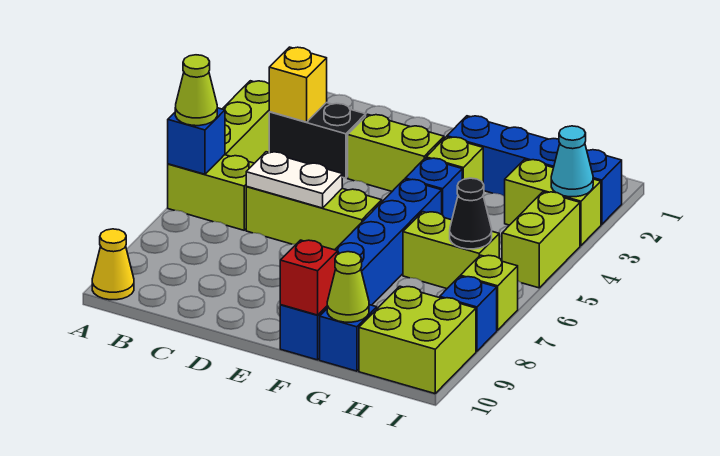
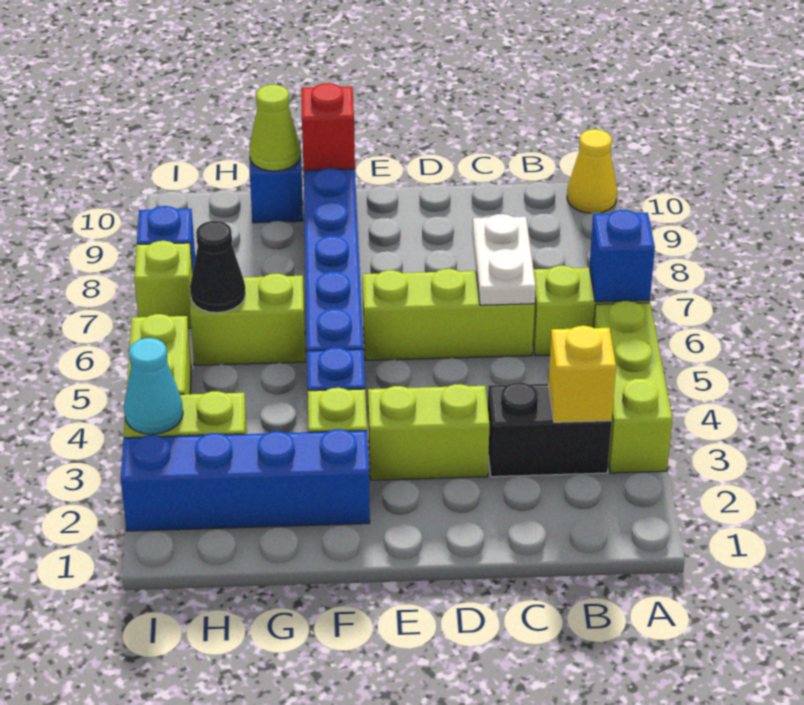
lime 1x1 cone [175,55,217,126] -> none
white 1x2 plate [246,152,342,208] -> white 1x2 plate turned to [472,214,536,305]
lime 2x2 brick [359,286,476,394] -> none

